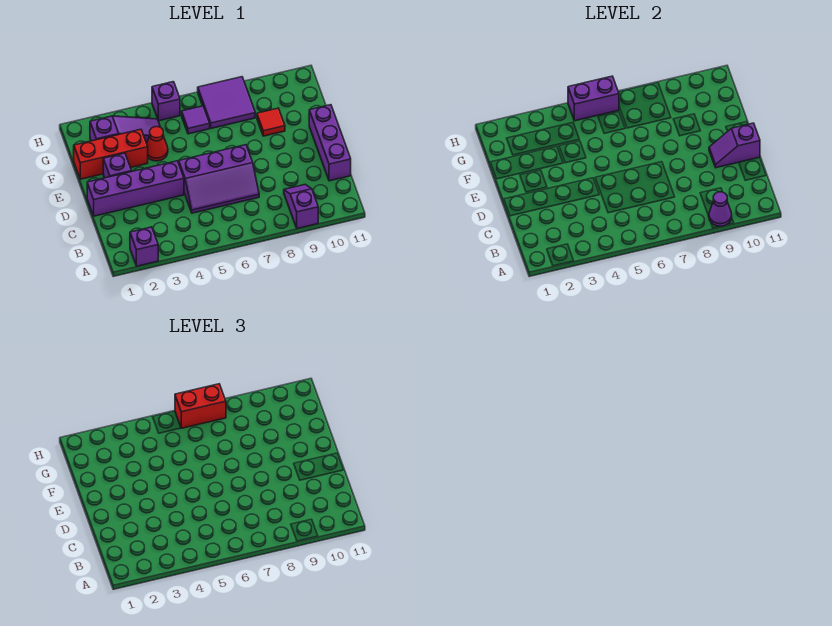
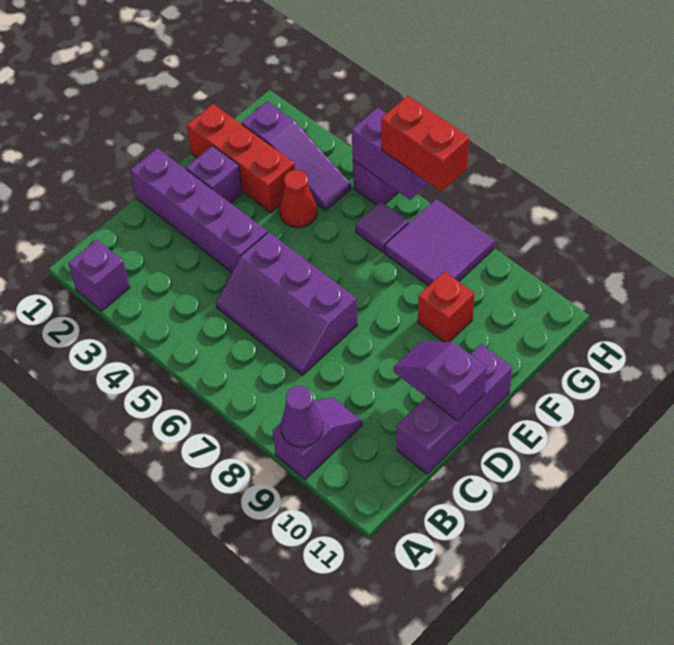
red 1x1 tile [257,108,285,136] -> red 1x1 brick [418,271,475,342]

